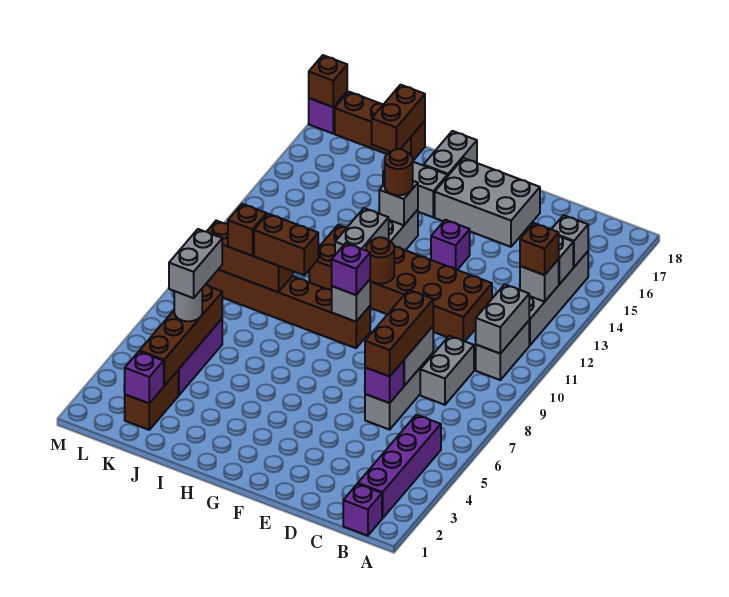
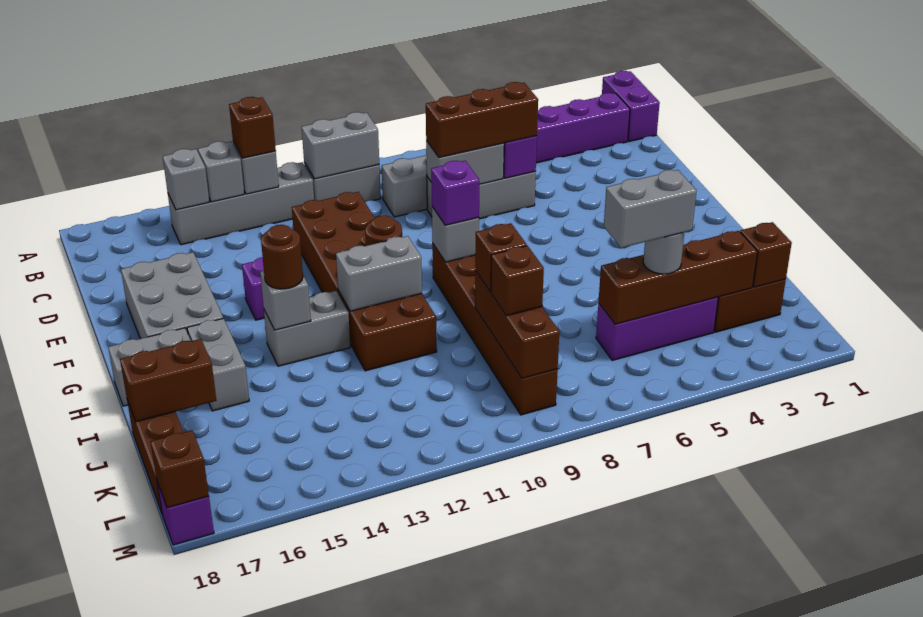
purple 1x1 brick [343,484,382,536] -> purple 1x2 brick [602,71,660,142]
brown 1x2 brick [254,214,318,275] -> brown 1x1 brick [475,223,527,292]
purple 1x1 brick [125,351,164,403] -> brown 1x1 brick [740,222,792,287]

